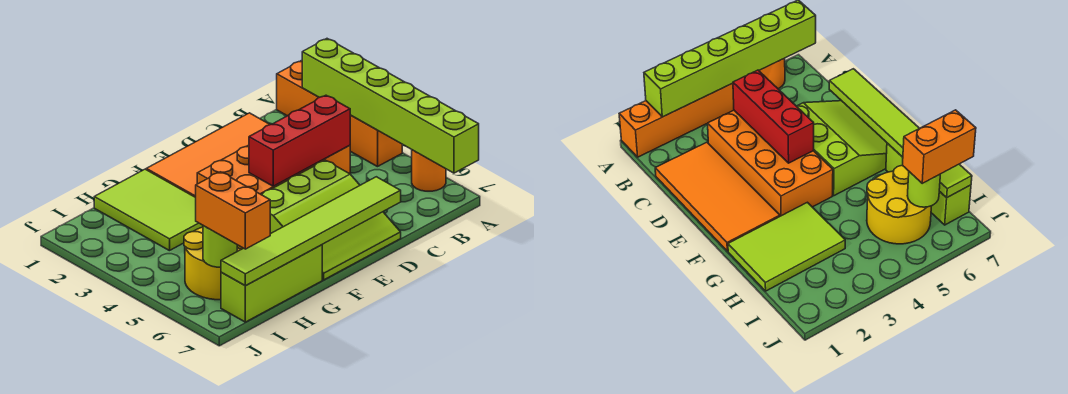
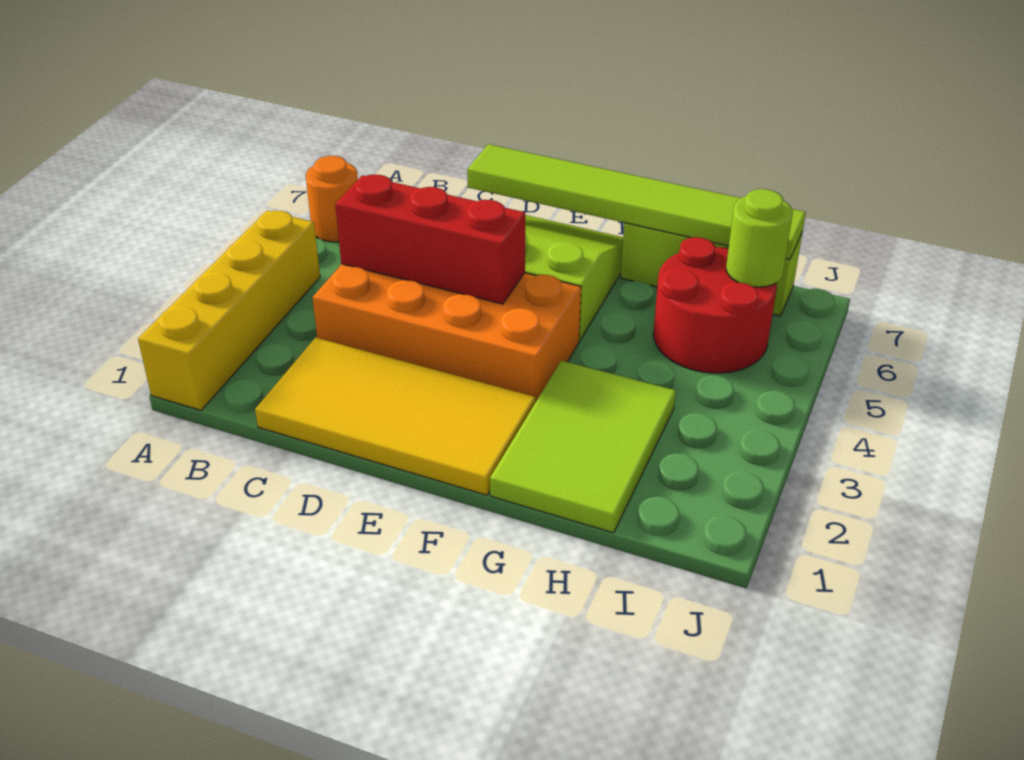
orange 1x4 brick [277,61,402,167] -> yellow 1x4 brick [138,211,320,410]
lime 1x6 brick [302,39,479,173] -> none
orange 2x4 tile [146,113,270,197] -> yellow 2x4 tile [255,337,536,495]
yellow 2x2 round brick [184,227,243,300] -> red 2x2 round brick [653,237,777,373]
orange 1x2 brick [196,172,270,249] -> none

